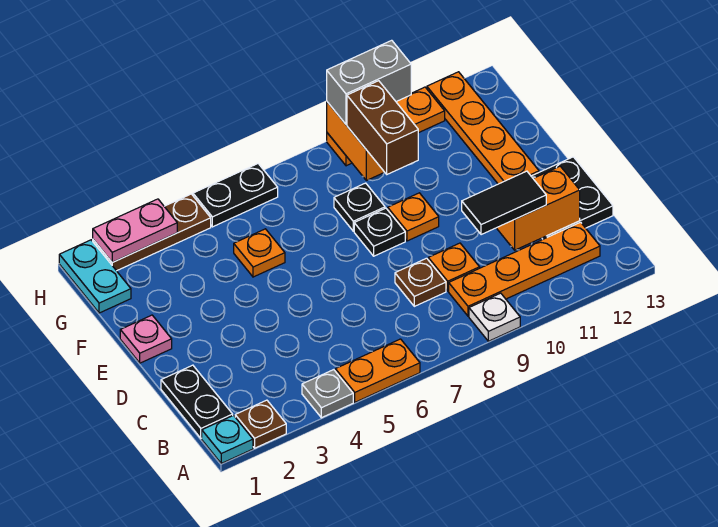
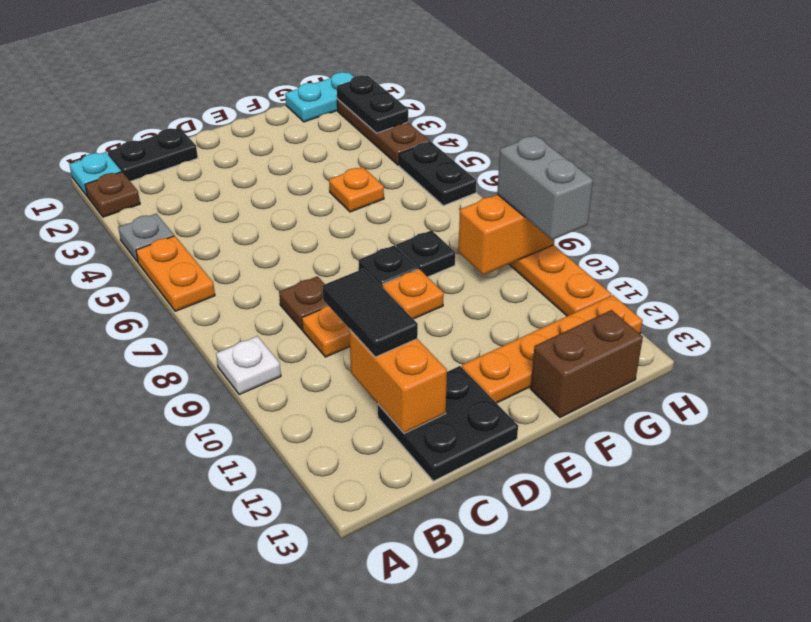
orange 1x4 plate [449,222,600,316] -> none
pink 1x1 plate [120,315,172,363] -> none
brown 1x2 brick [347,81,418,174] -> brown 1x2 brick moved to [530,310,643,417]
pink 1x2 plate [93,199,177,262] -> black 1x2 plate [337,75,408,133]

